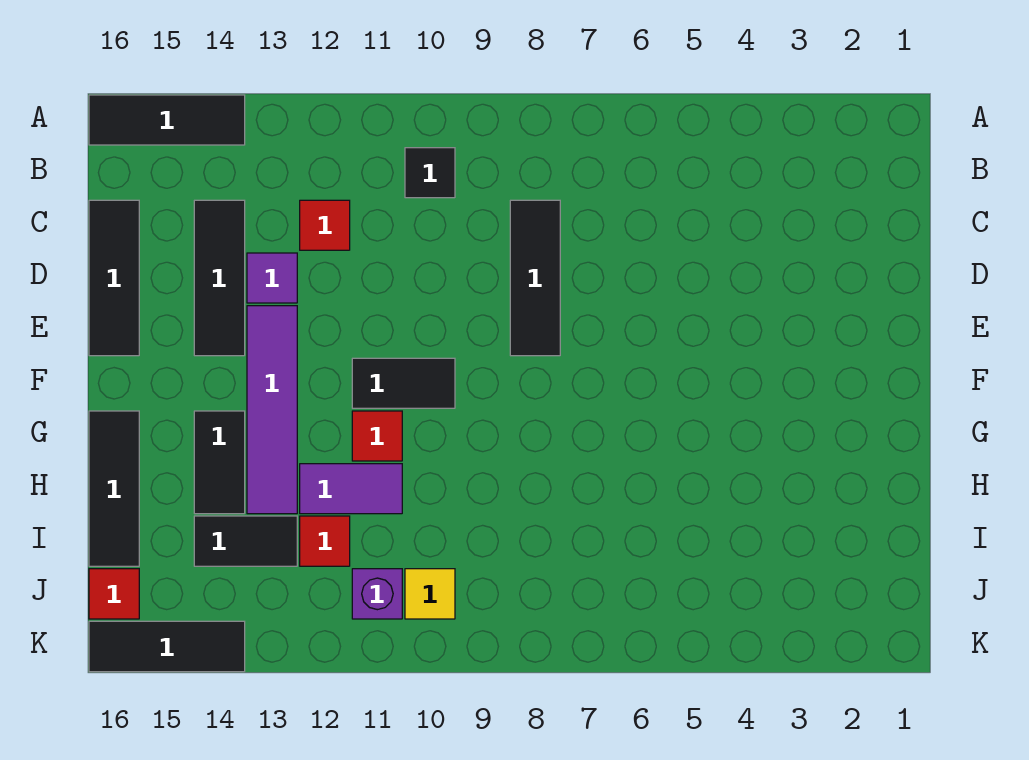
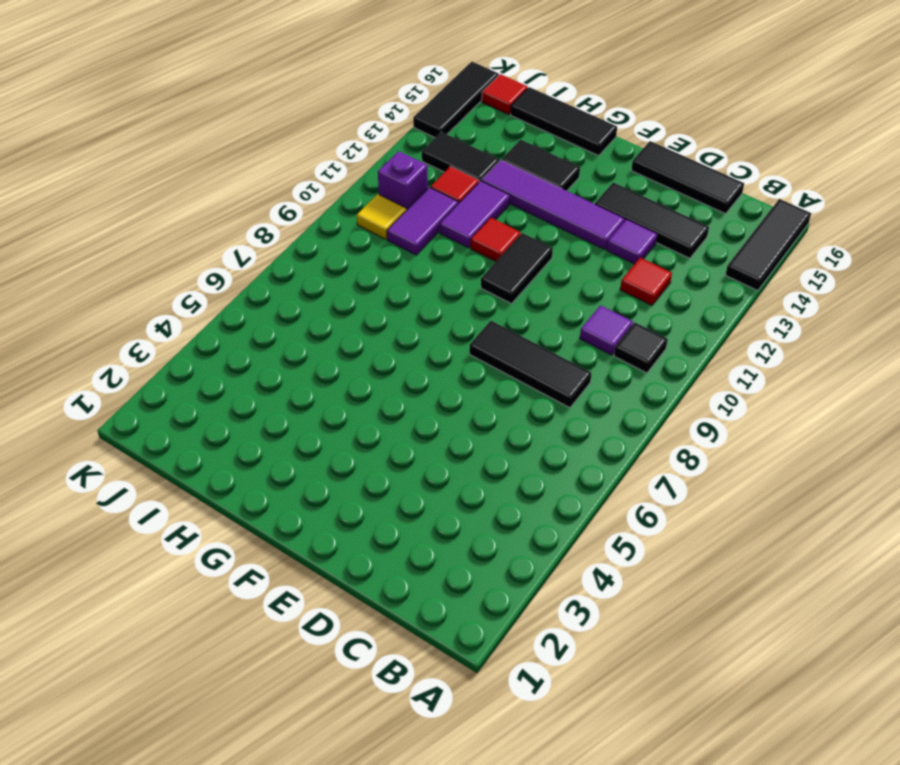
none -> purple 1x1 tile [580,305,633,355]
none -> purple 1x2 tile [387,188,458,255]
black 1x2 tile [194,516,297,566] -> black 1x2 tile turned to [422,132,499,182]

